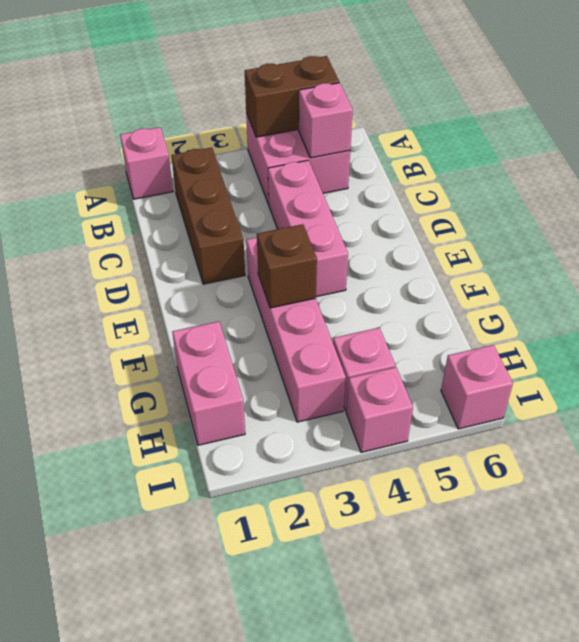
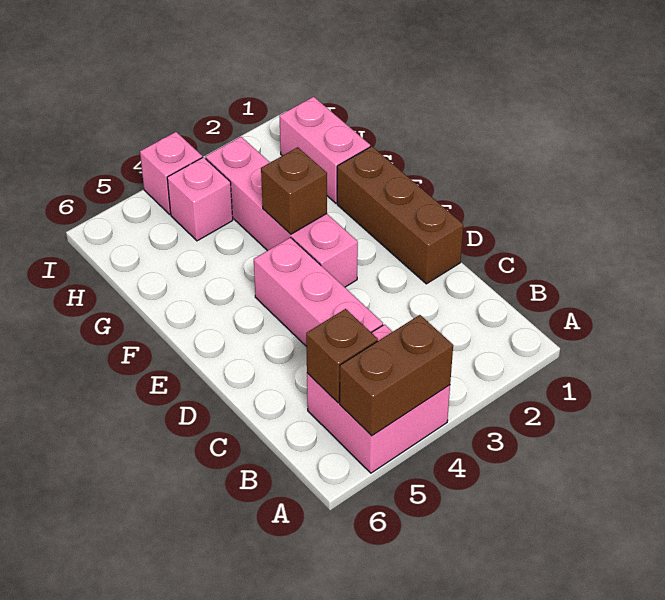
pink 1x1 brick [120,127,173,199] -> none
brown 1x3 brick [171,147,245,284] -> brown 1x3 brick moved to [337,146,463,284]
pink 1x1 brick [299,83,353,158] -> brown 1x1 brick [306,309,378,403]
pink 1x1 brick [441,345,513,429] -> none

